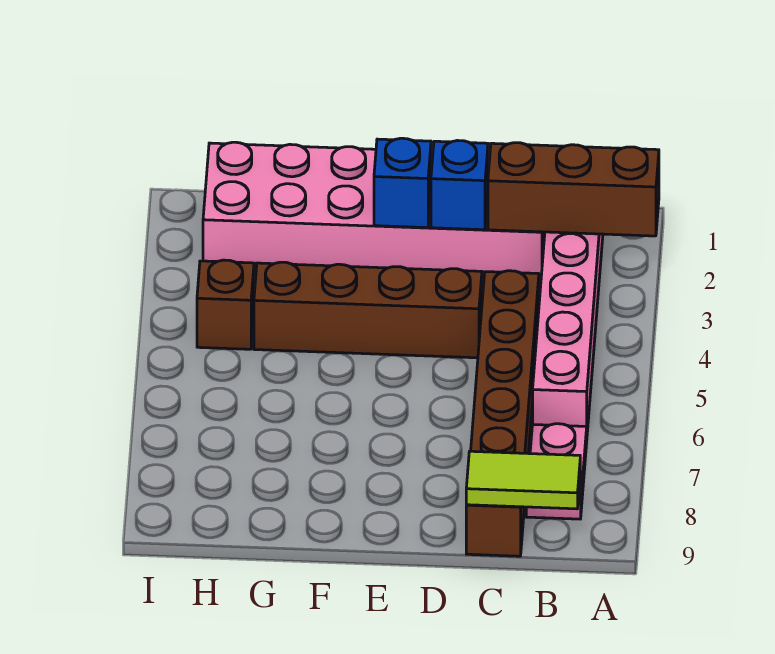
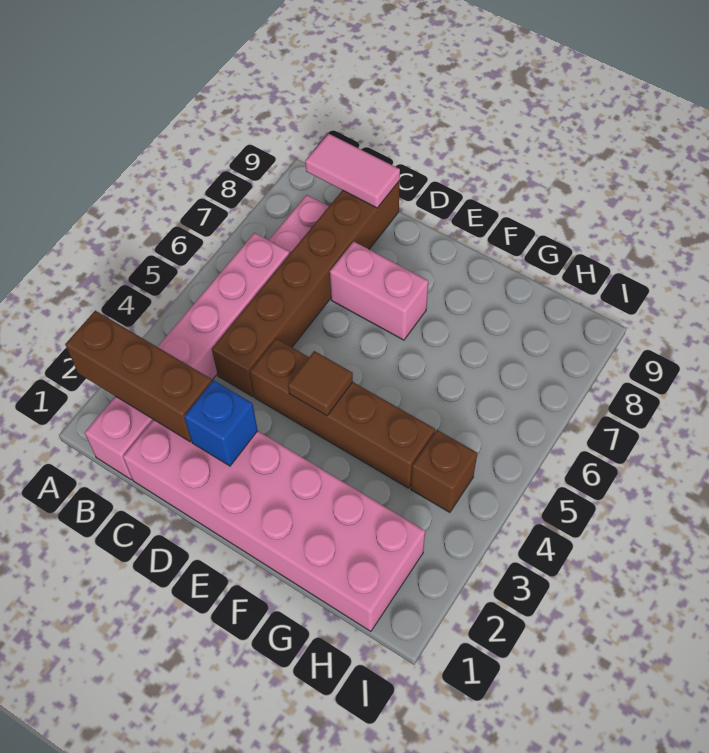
lime 1x2 tile [466,451,580,509] -> pink 1x2 tile [305,134,400,208]
none -> pink 1x2 brick [330,241,428,340]
blue 1x1 brick [374,138,431,228] -> none
none -> brown 1x1 tile [288,351,353,416]

